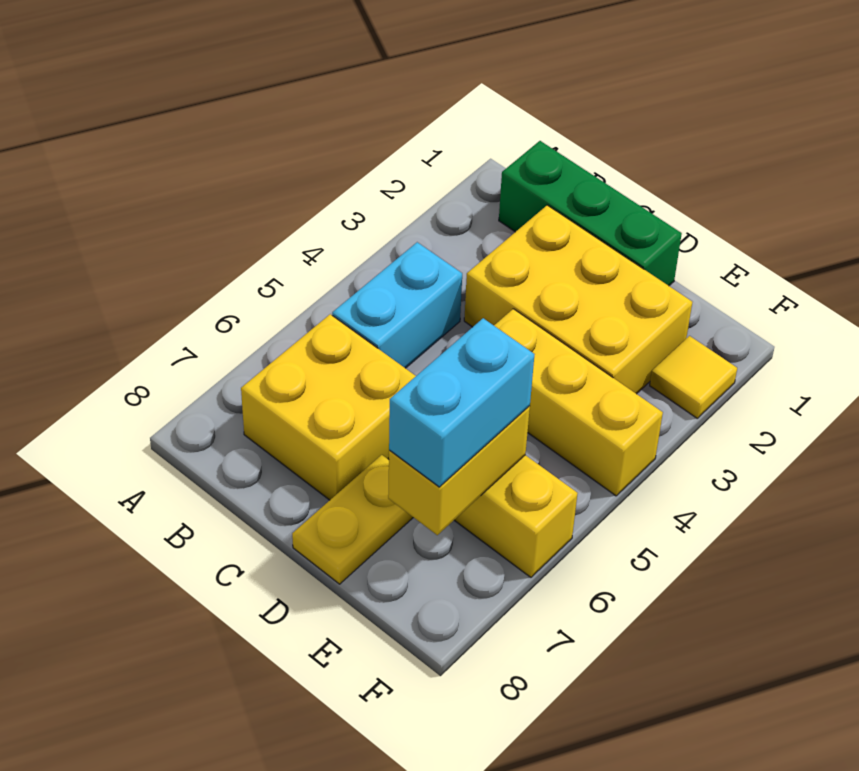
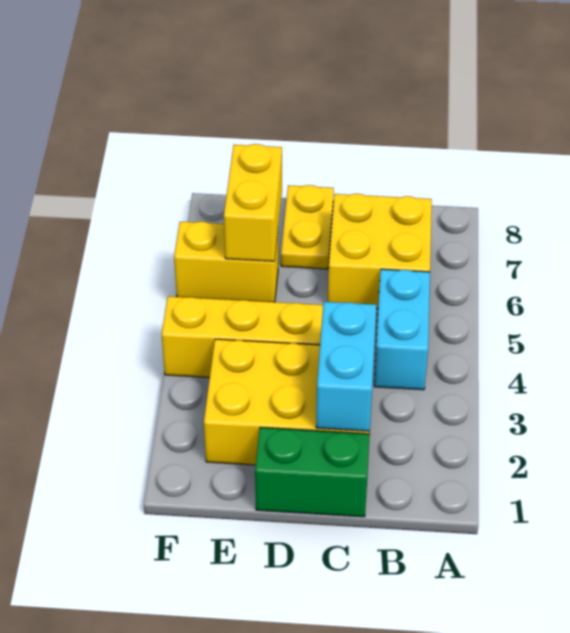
green 1x3 brick [499,141,682,286] -> green 1x2 brick [255,427,370,517]
cyan 1x2 brick [389,318,535,487] -> cyan 1x2 brick moved to [316,302,377,431]
yellow 1x1 tile [650,336,737,418] -> none

